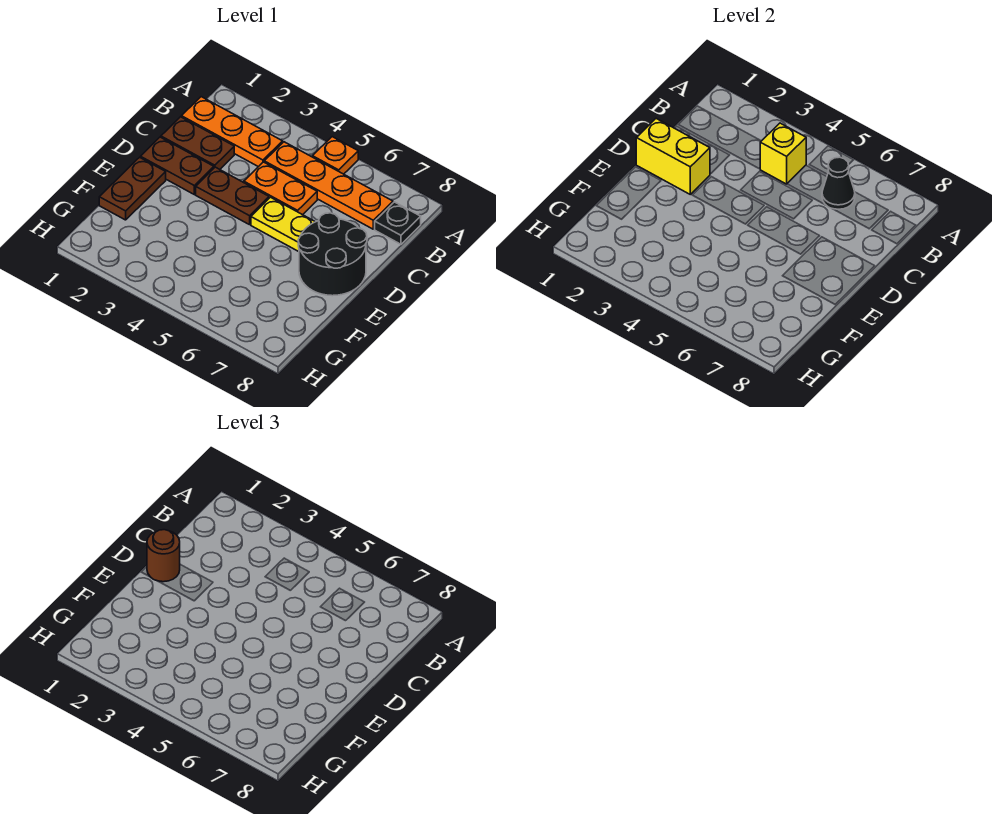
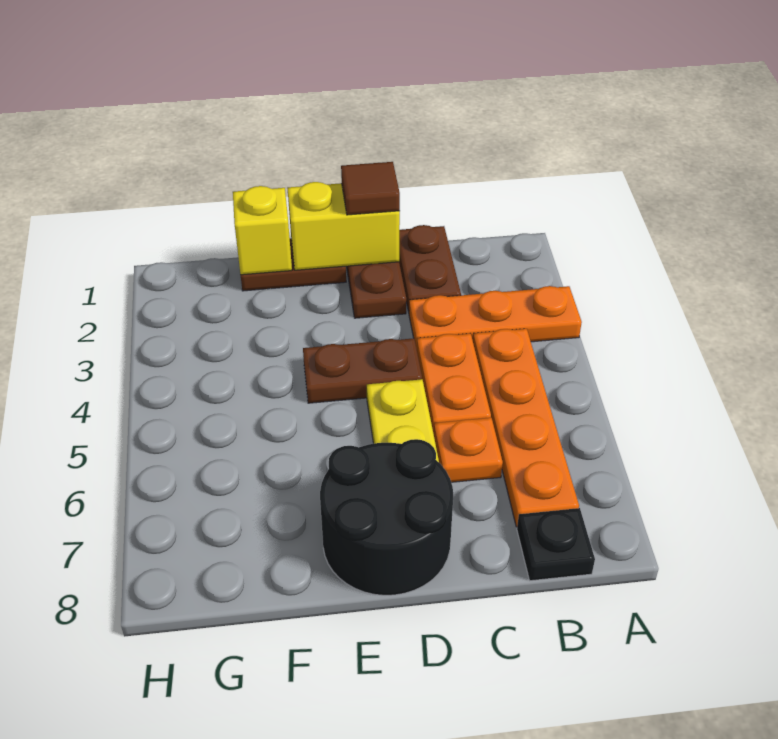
orange 1x1 plate [312,137,358,174] -> orange 1x1 plate moved to [434,418,503,482]
orange 1x3 plate [182,97,283,167] -> orange 1x3 plate turned to [409,286,582,349]
yellow 1x1 brick [760,123,806,184] -> yellow 1x1 brick moved to [233,186,292,275]
black 1x1 cone [822,157,855,209] -> none
yellow 1x2 brick [636,119,710,194] -> yellow 1x2 brick turned to [287,182,400,270]
brown 1x1 round brick [147,530,180,582] -> brown 1x1 tile [341,162,400,215]
brown 1x2 plate [196,167,269,225] -> brown 1x2 plate turned to [303,338,422,403]

